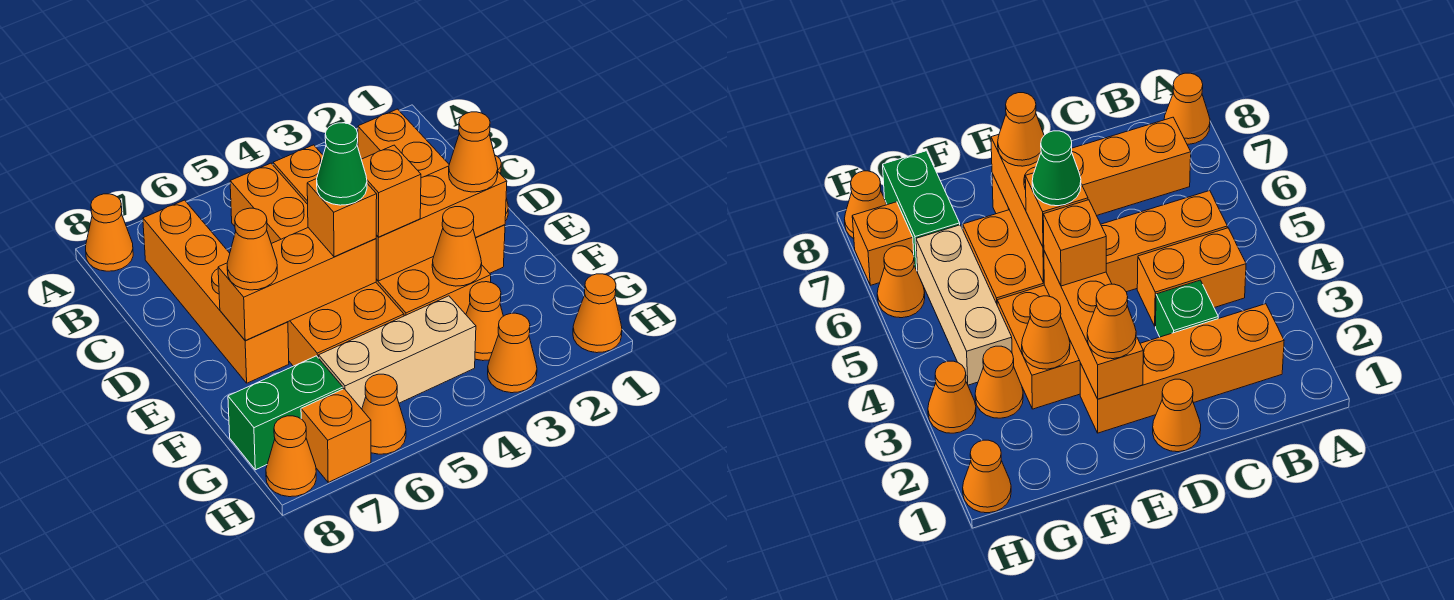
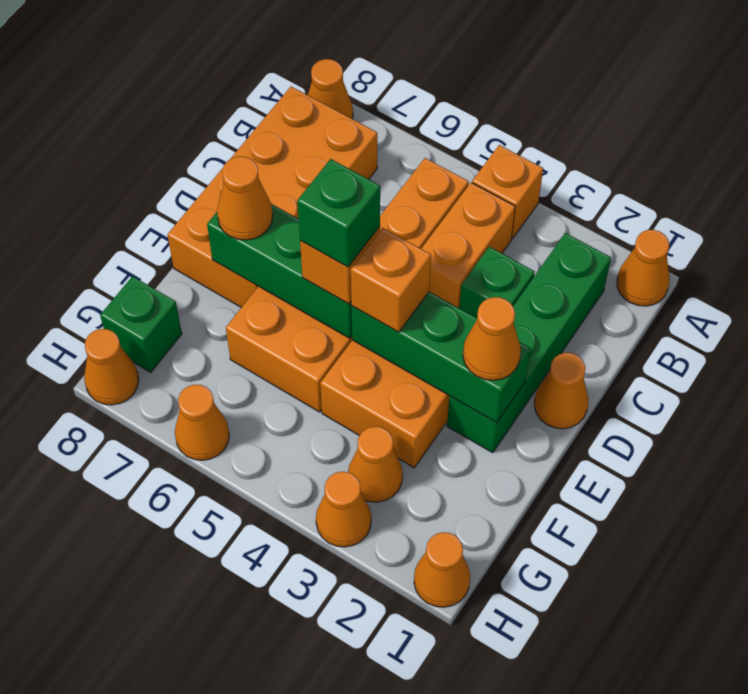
orange 1x4 brick [358,109,505,273] -> green 1x4 brick [447,233,611,453]
orange 1x4 brick [143,200,289,383] -> orange 2x4 brick [167,87,377,307]
orange 1x3 brick [376,166,507,281] -> green 1x3 brick [352,292,531,423]
orange 1x3 brick [218,228,376,340] -> green 1x3 brick [207,204,352,338]
green 1x1 cone [317,123,367,205] -> green 1x1 brick [297,159,380,267]
orange 1x1 cone [432,207,482,286] -> orange 1x1 cone moved to [617,230,670,306]
tan 1x3 brick [319,296,476,409] -> none
green 1x2 brick [228,356,343,470] -> green 1x1 brick [100,276,182,372]
orange 1x1 brick [301,389,371,482] -> orange 1x1 brick moved to [472,145,543,239]

